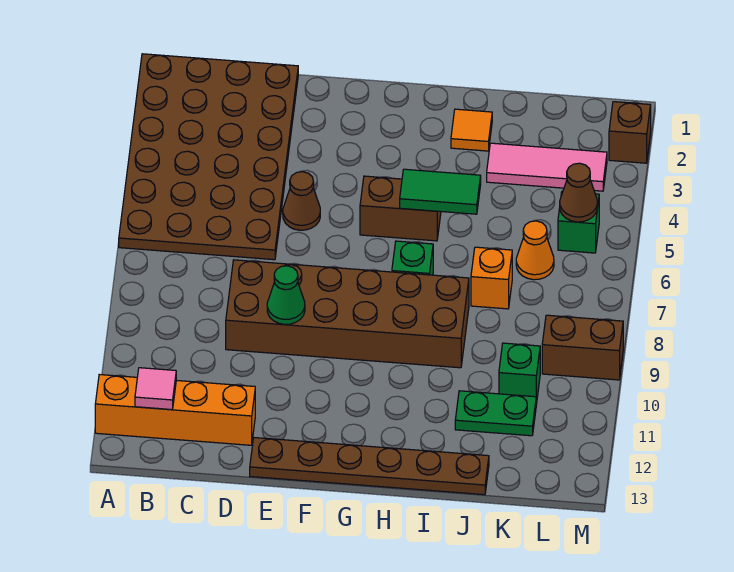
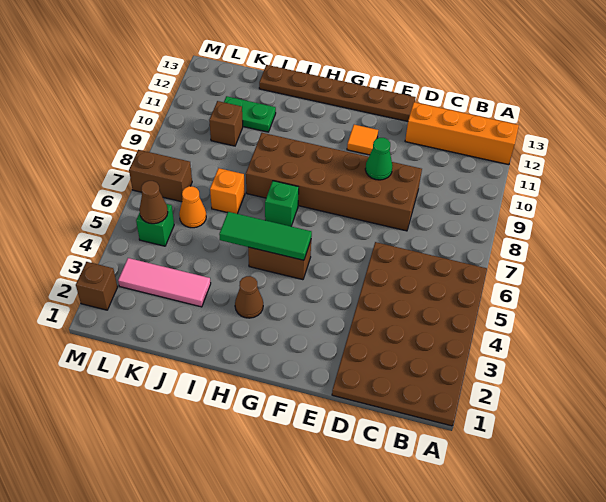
pink 1x1 tile [135,368,176,410] -> none
brown 1x1 cone [283,172,320,230] -> brown 1x1 cone moved to [235,276,263,318]
green 1x2 tile [400,169,481,214] -> green 1x3 tile [219,212,312,260]
orange 1x1 tile [451,109,492,151] -> orange 1x1 tile moved to [347,125,378,155]
green 1x1 brick [499,343,540,405] -> brown 1x1 brick [209,101,243,146]
brown 1x2 brick [542,315,623,380] -> brown 1x2 brick moved to [129,150,192,202]

